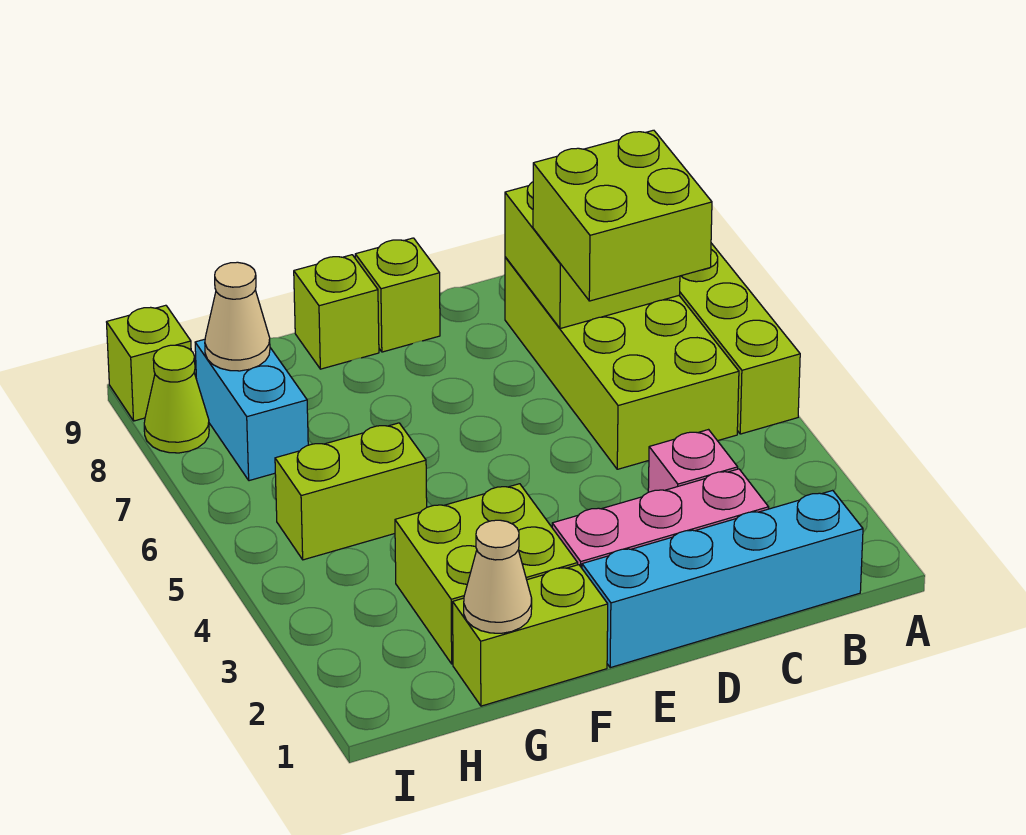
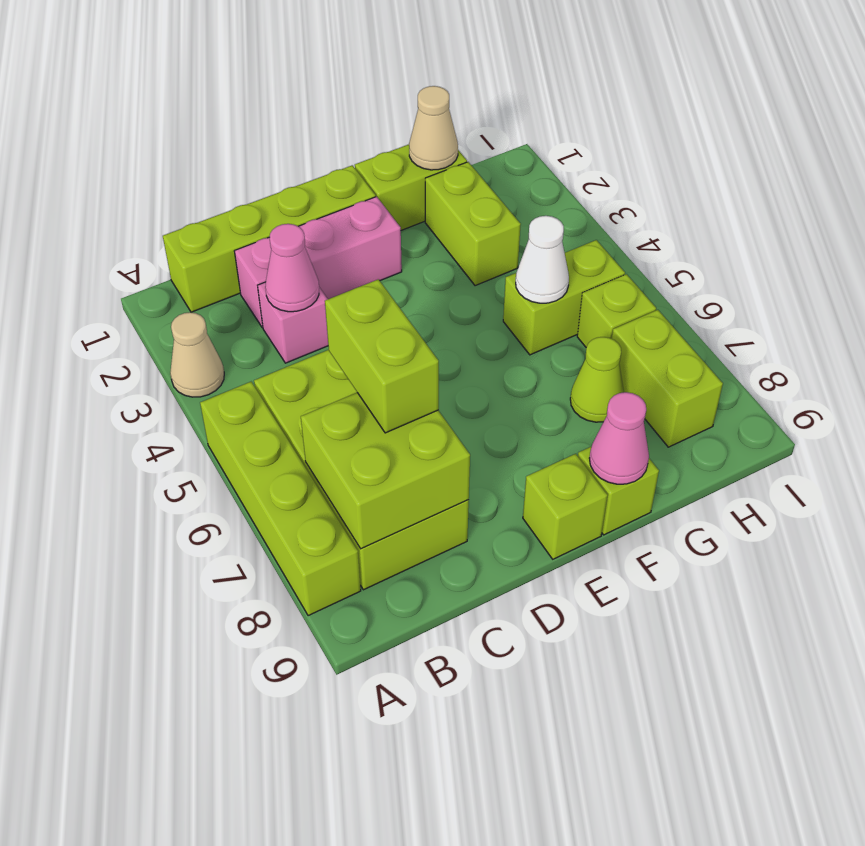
cyan 1x4 brick [582,490,863,668] -> lime 1x4 brick [163,165,376,312]
lime 2x2 brick [533,130,712,301] -> lime 1x2 brick [325,279,439,433]
none -> pink 1x1 cone [265,224,319,312]
lime 2x2 brick [395,484,578,664] -> lime 1x2 brick [425,162,521,286]
none -> pink 1x1 cone [589,392,649,484]
none -> white 1x1 cone [516,216,569,303]
cyan 1x2 brick [195,339,308,481] -> lime 1x2 brick [612,310,723,447]
tan 1x1 cone [205,262,270,371] -> tan 1x1 cone moved to [170,312,224,397]
lime 1x1 cone [144,345,209,453] -> lime 1x1 cone moved to [570,337,624,422]
lime 1x1 brick [107,305,191,421] -> lime 1x1 brick moved to [577,274,656,348]

